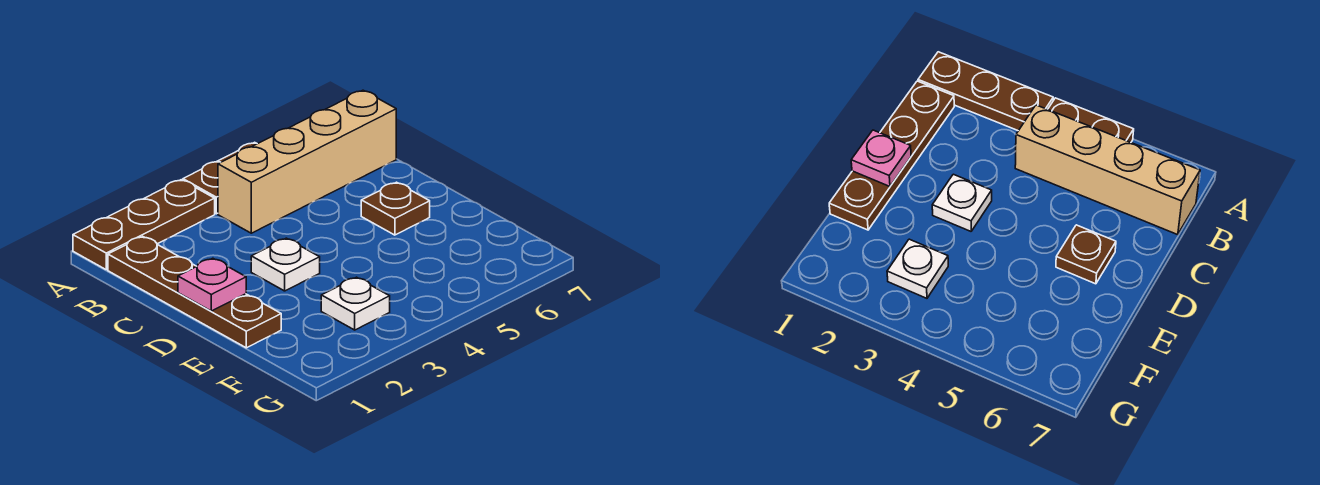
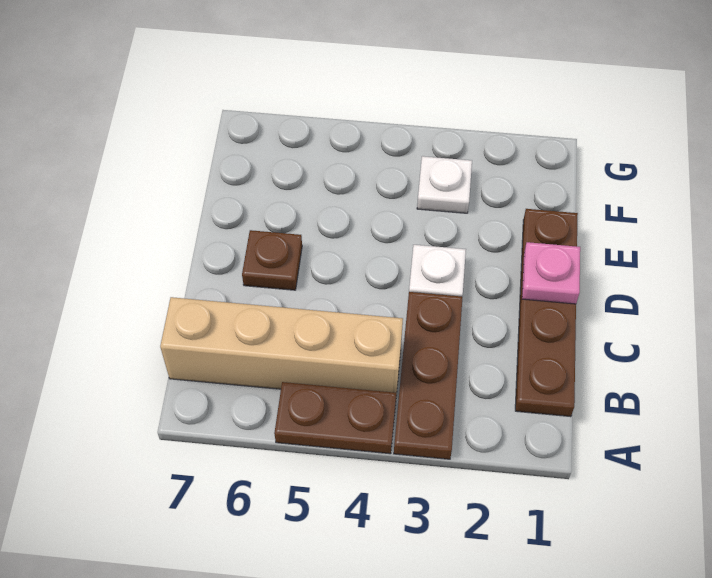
brown 1x3 plate [73,180,215,270] -> brown 1x3 plate turned to [394,292,462,459]

